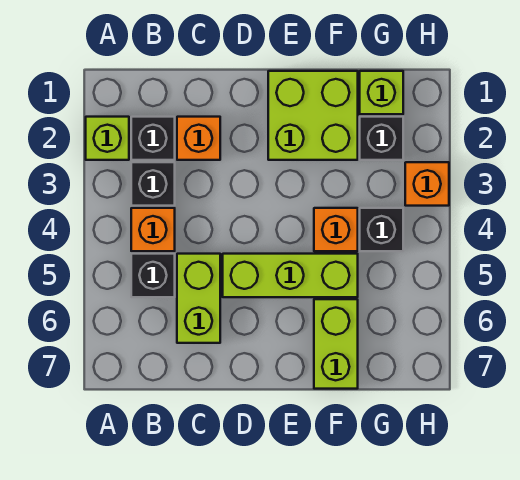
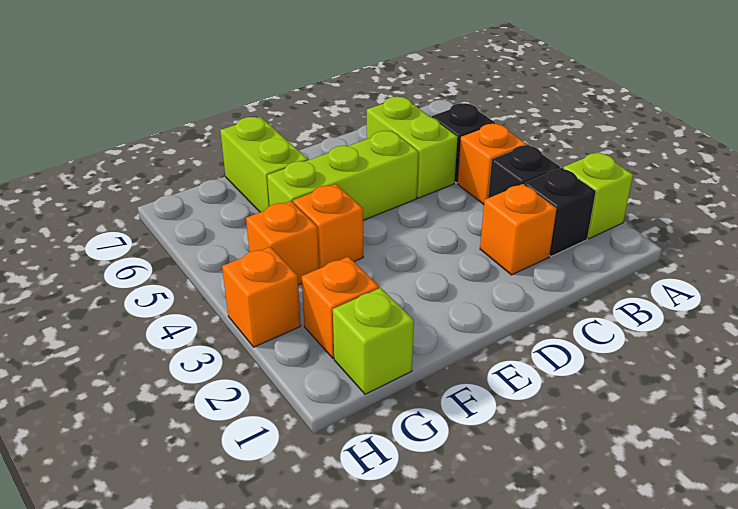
lime 2x2 brick [268,71,358,160] -> none
black 1x1 brick [360,117,403,160] -> orange 1x1 brick [302,257,379,358]
black 1x1 brick [360,208,403,251] -> orange 1x1 brick [246,201,319,285]

